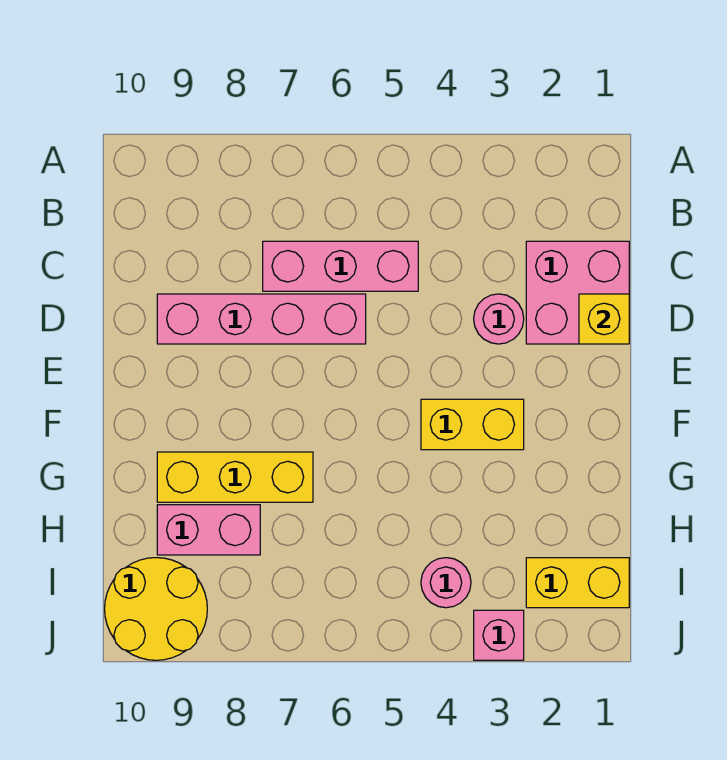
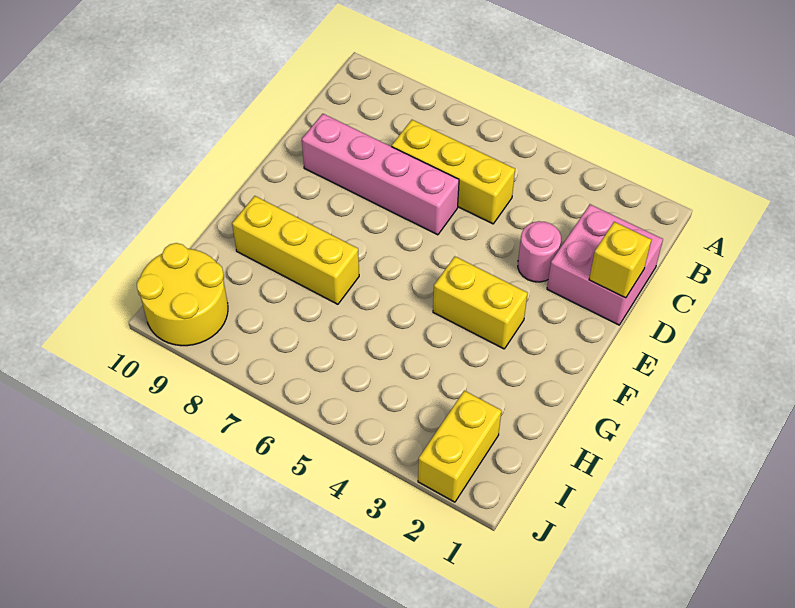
pink 1x3 brick [263,241,418,291] -> yellow 1x3 brick [392,120,515,224]
pink 1x2 brick [157,505,260,555] -> none
yellow 1x2 brick [526,558,629,608] -> yellow 1x2 brick turned to [418,391,501,502]
pink 1x1 round brick [421,558,471,608] -> none
pink 1x1 brick [474,610,524,660] -> none

